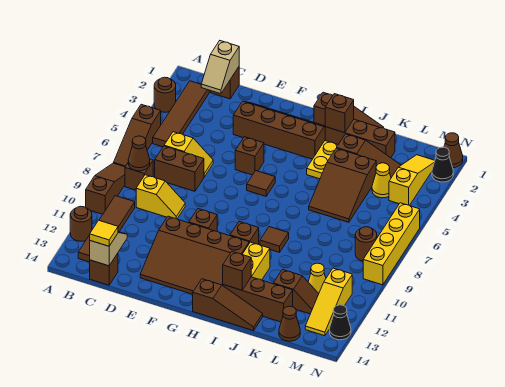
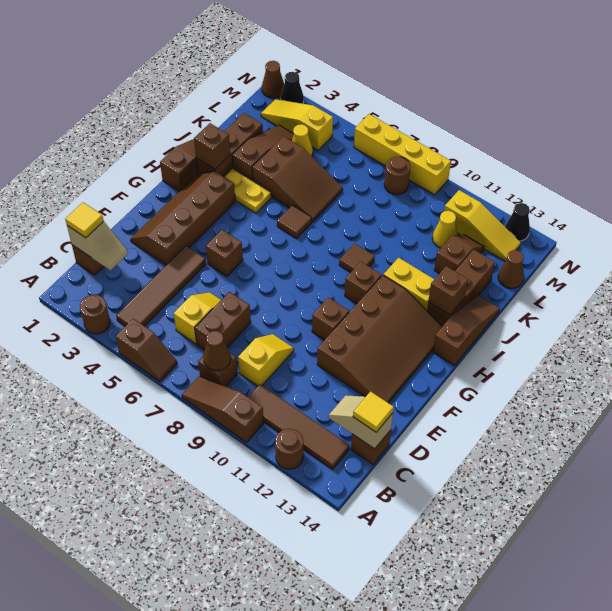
brown 1x3 slope [114,104,161,167] -> brown 1x2 slope [116,319,177,382]
brown 1x4 tile [153,81,209,147] -> brown 1x4 tile turned to [116,246,206,326]
none -> yellow 1x1 tile [65,202,104,238]
brown 1x1 tile [247,171,275,196] -> brown 1x1 tile moved to [277,205,312,238]

